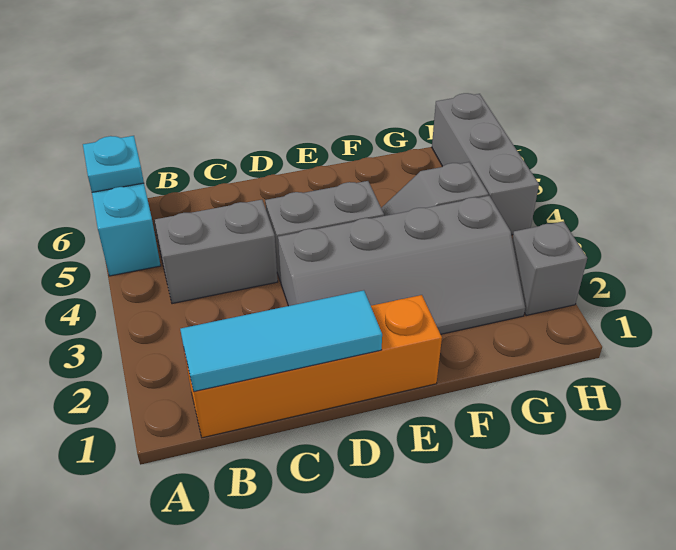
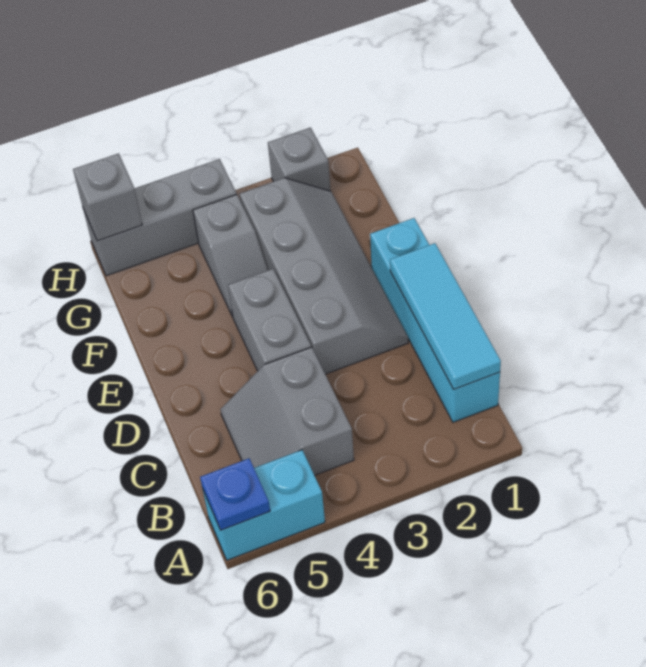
cyan 1x1 plate [83,136,144,192] -> blue 1x1 plate [200,458,270,530]
orange 1x4 brick [184,295,442,438] -> cyan 1x4 brick [370,218,500,422]
none -> grey 1x1 brick [73,153,142,241]

